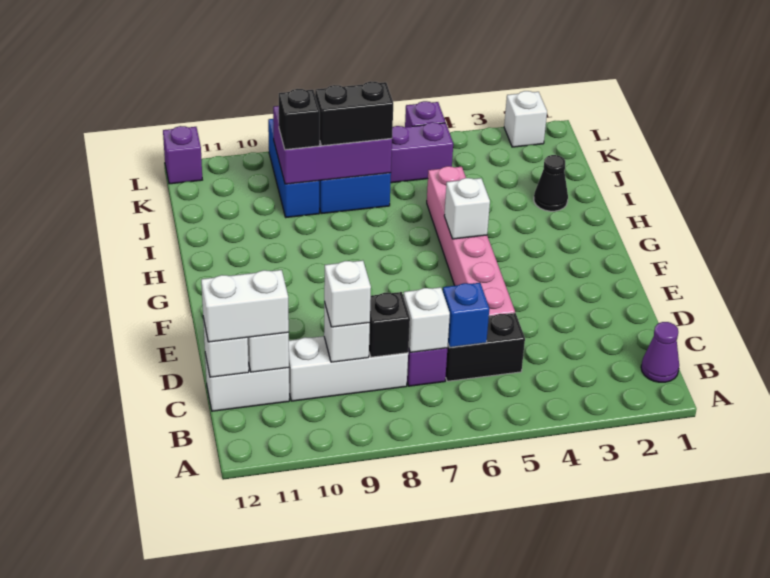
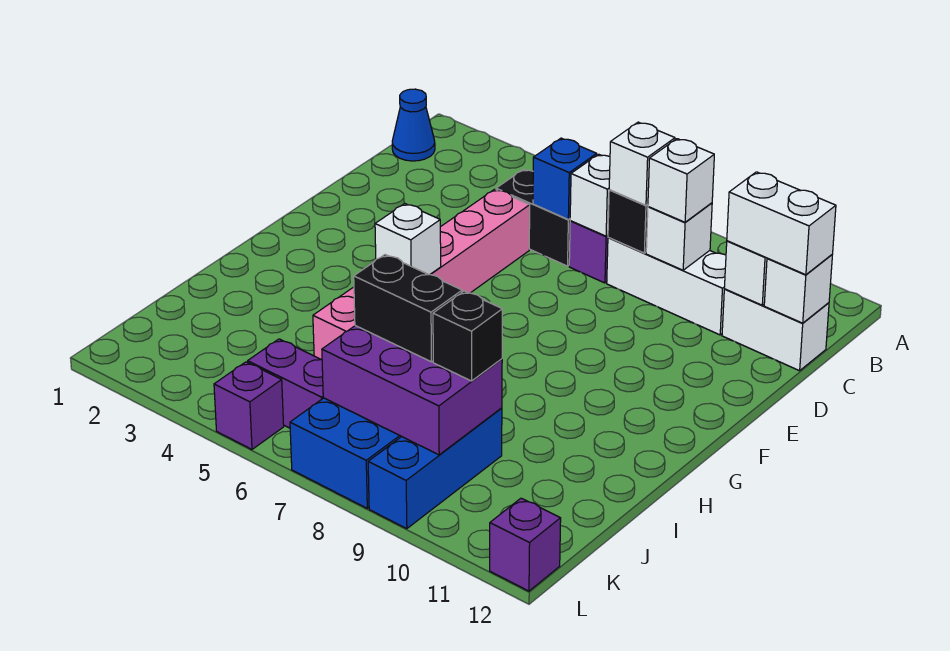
purple 1x1 cone [641,322,679,382] -> blue 1x1 cone [392,89,435,161]
black 1x1 cone [534,155,568,211] -> none
white 1x1 brick [504,91,547,147] -> white 1x1 brick moved to [609,122,675,205]

